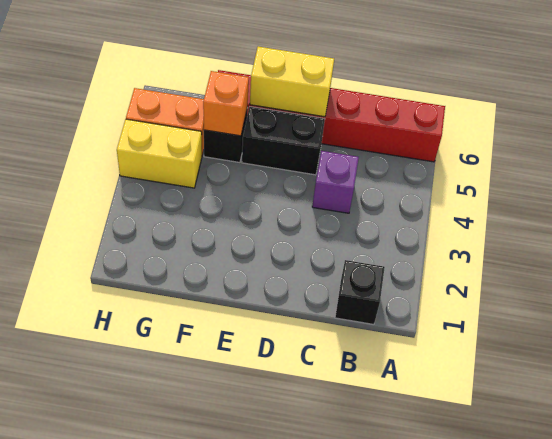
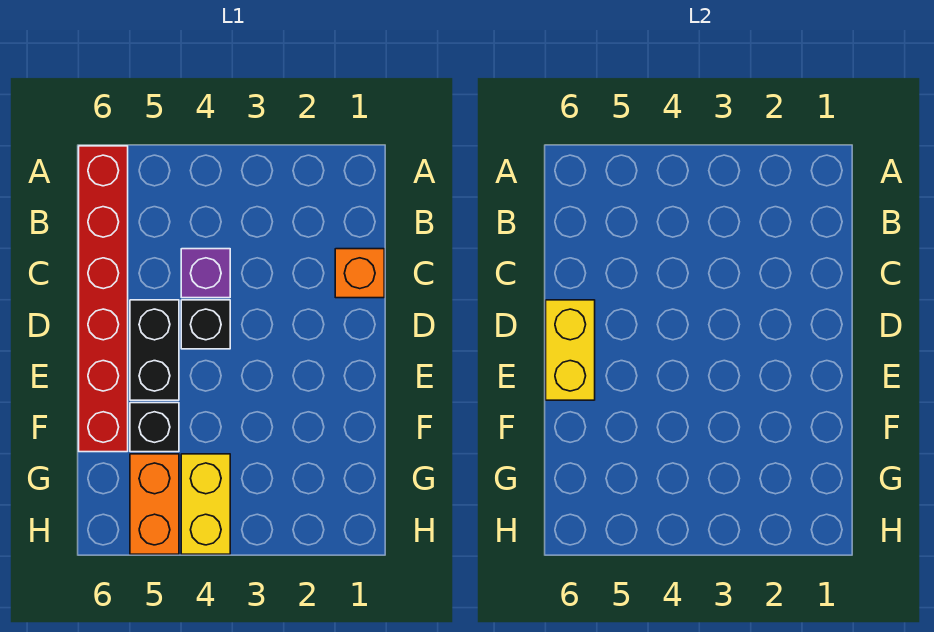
black 1x1 brick [335,260,385,324] -> black 1x1 brick moved to [181,300,230,349]
orange 1x1 brick [203,71,249,136] -> orange 1x1 brick moved to [335,249,384,298]

